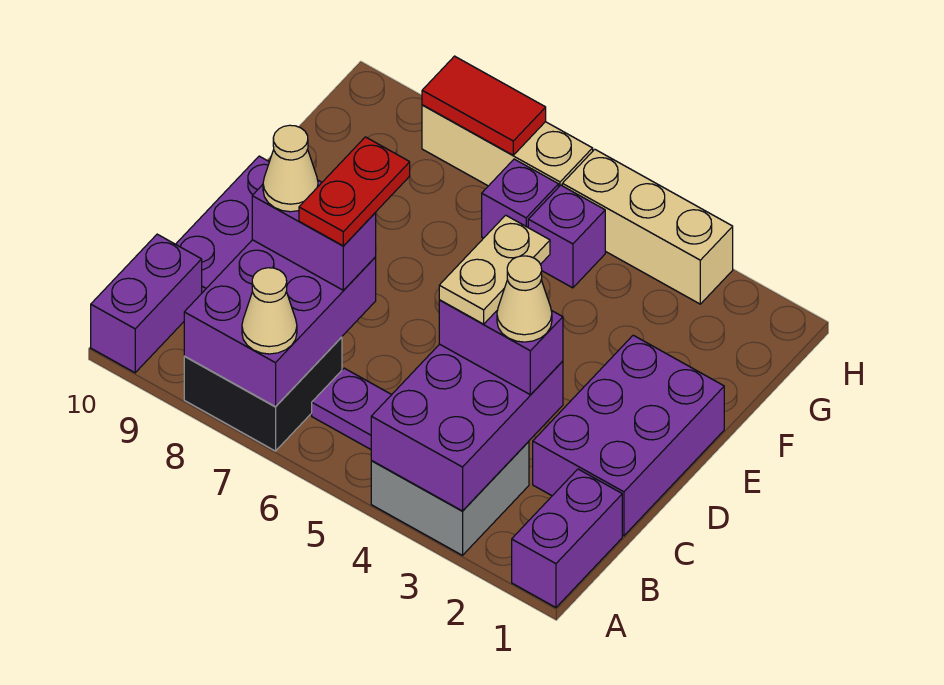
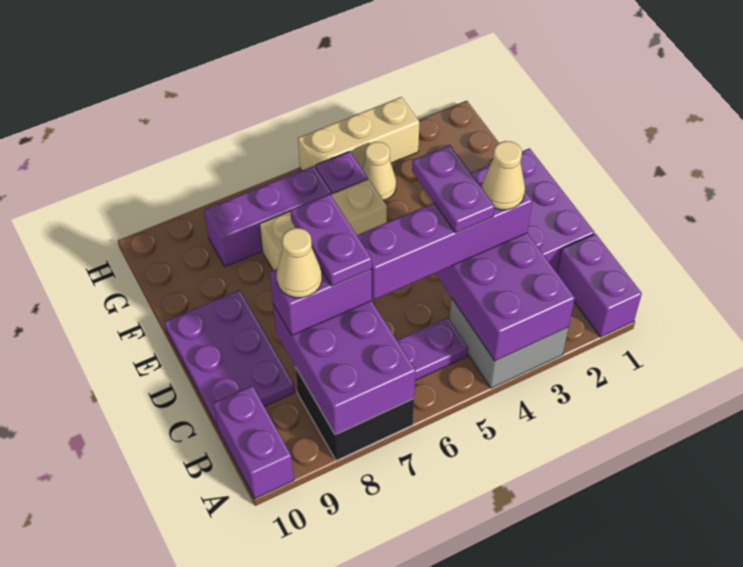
tan 1x1 cone [242,268,297,354] -> tan 1x1 cone moved to [362,142,396,201]
purple 1x2 brick [439,300,563,395] -> purple 1x4 brick [357,182,532,300]
tan 1x2 plate [439,215,550,324] -> purple 1x2 plate [412,145,495,233]
red 1x2 plate [299,137,410,246] -> purple 1x2 plate [290,194,372,286]
purple 1x1 brick [482,159,559,238] -> purple 1x3 brick [204,166,331,267]
tan 1x3 brick [422,105,593,186] -> tan 1x3 brick moved to [260,179,387,270]
red 1x2 tile [422,56,546,155] -> none

